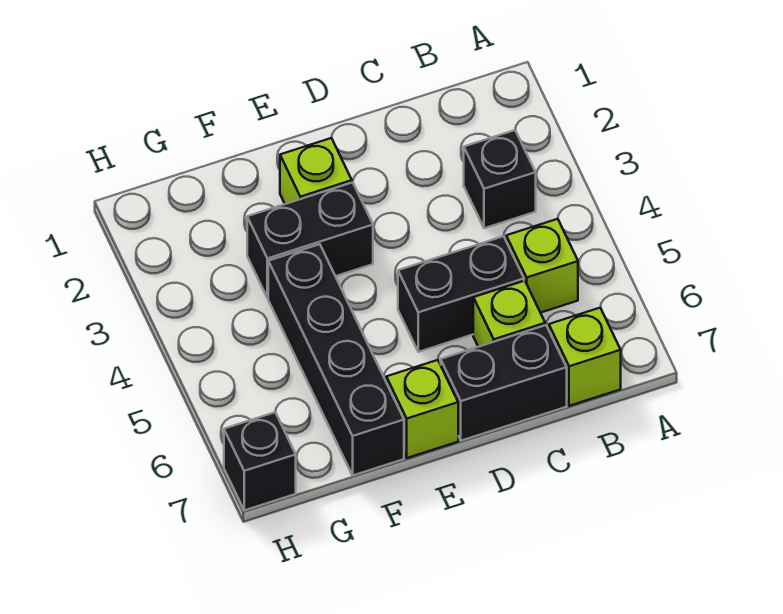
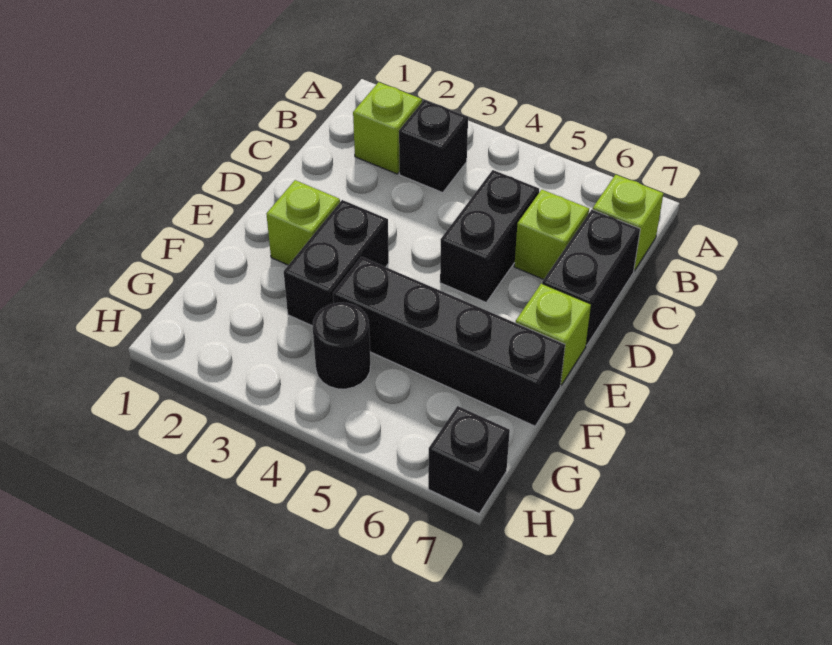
lime 1x1 brick [506,219,578,313] -> lime 1x1 brick moved to [353,82,422,174]
none -> black 1x1 round brick [313,303,370,389]

